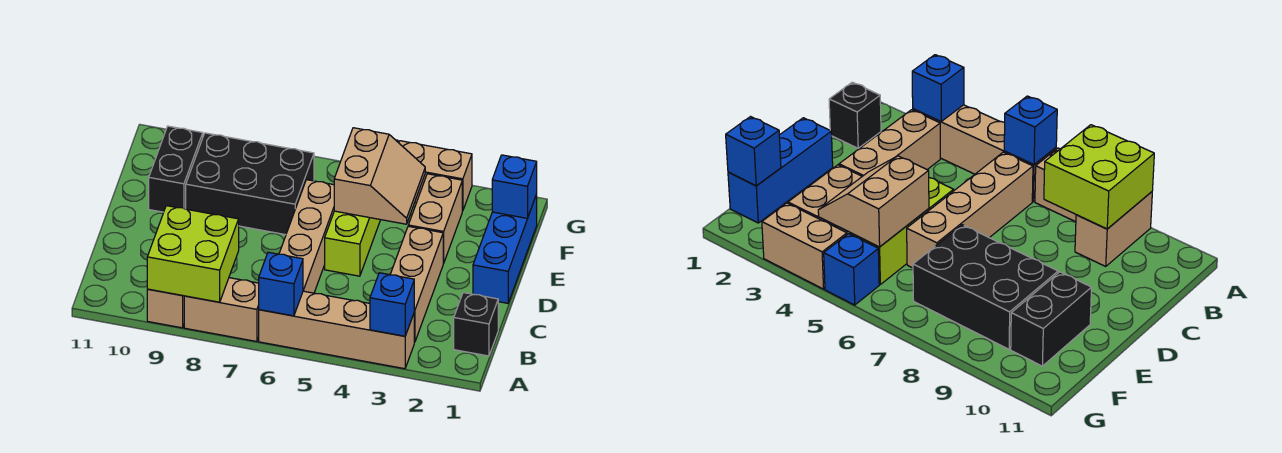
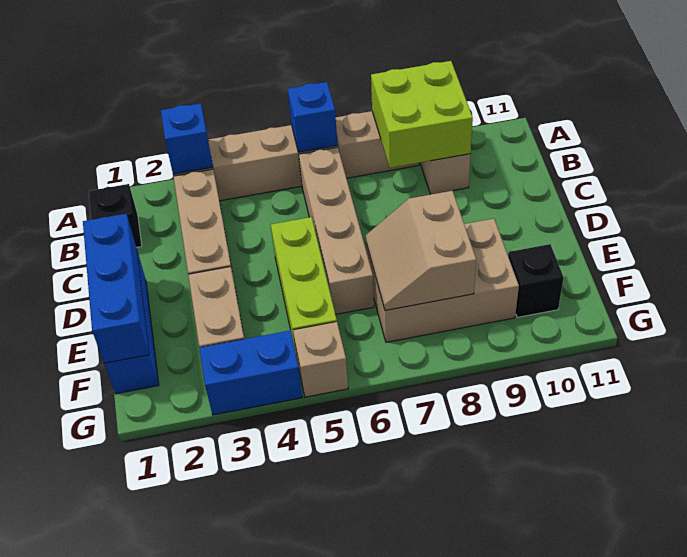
tan 2x2 slope [334,128,425,224] -> tan 2x2 slope moved to [366,191,476,310]
black 2x3 brick [186,133,314,235] -> tan 2x3 brick [366,219,519,342]
black 1x2 brick [149,126,203,212] -> black 1x1 brick [508,244,564,317]
blue 1x1 brick [492,155,537,218] -> blue 1x3 brick [83,214,149,363]
tan 1x2 brick [399,141,472,211] -> blue 1x2 brick [199,330,302,415]
blue 1x1 brick [824,234,879,305] -> tan 1x1 brick [293,322,348,397]

